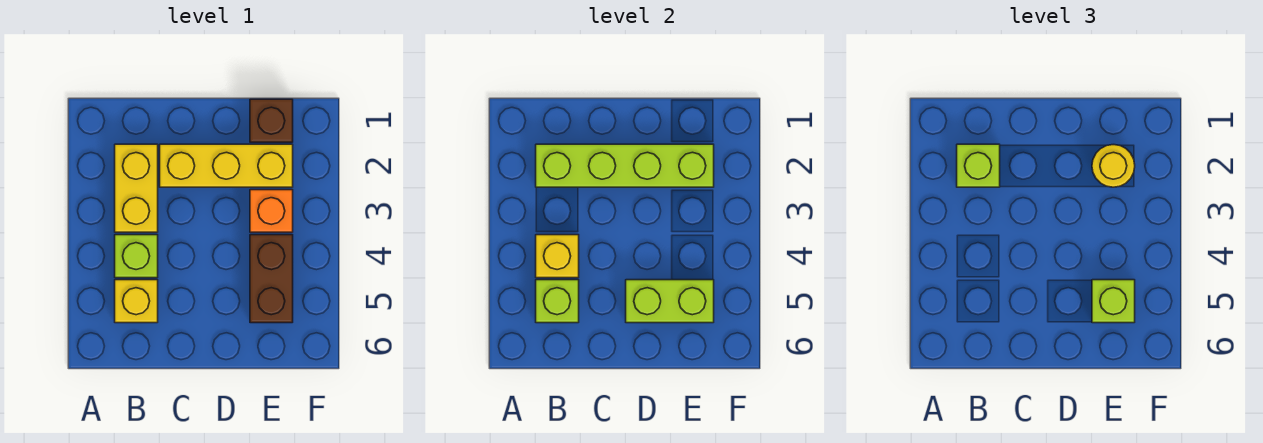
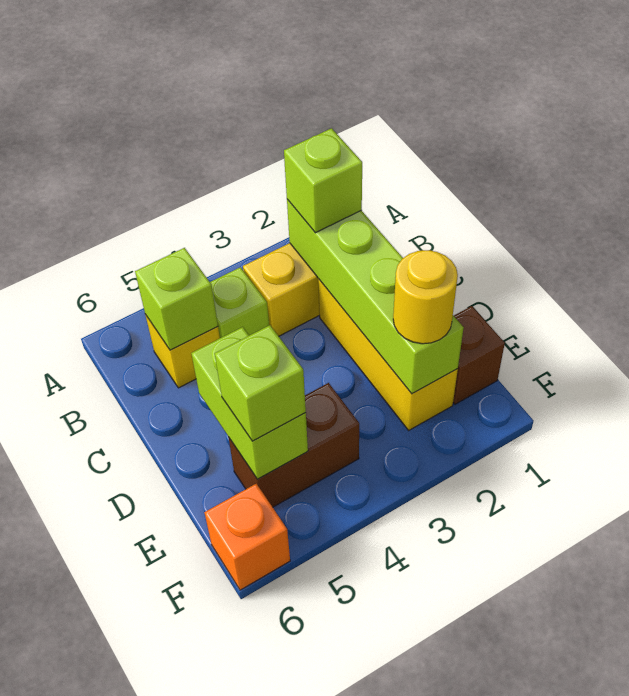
yellow 1x1 brick [536,235,579,278] -> none
orange 1x1 brick [250,190,293,232] -> orange 1x1 brick moved to [204,484,290,590]

